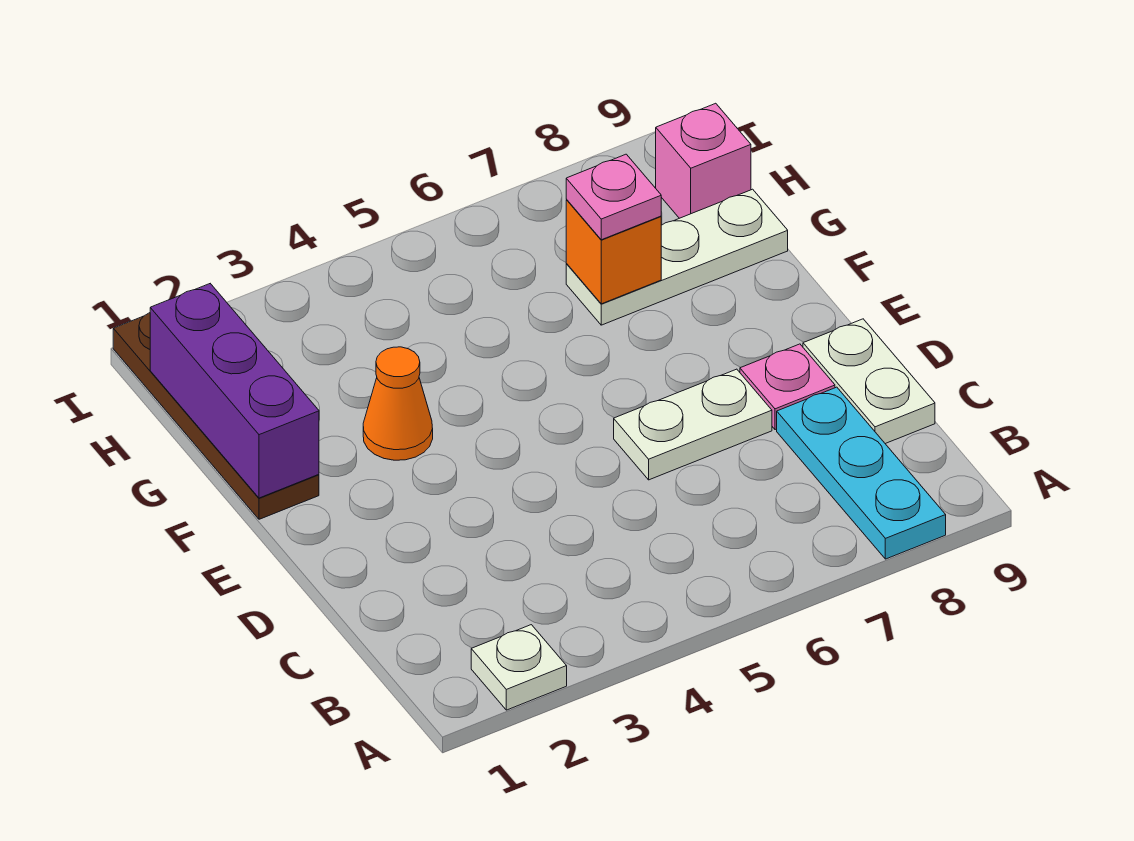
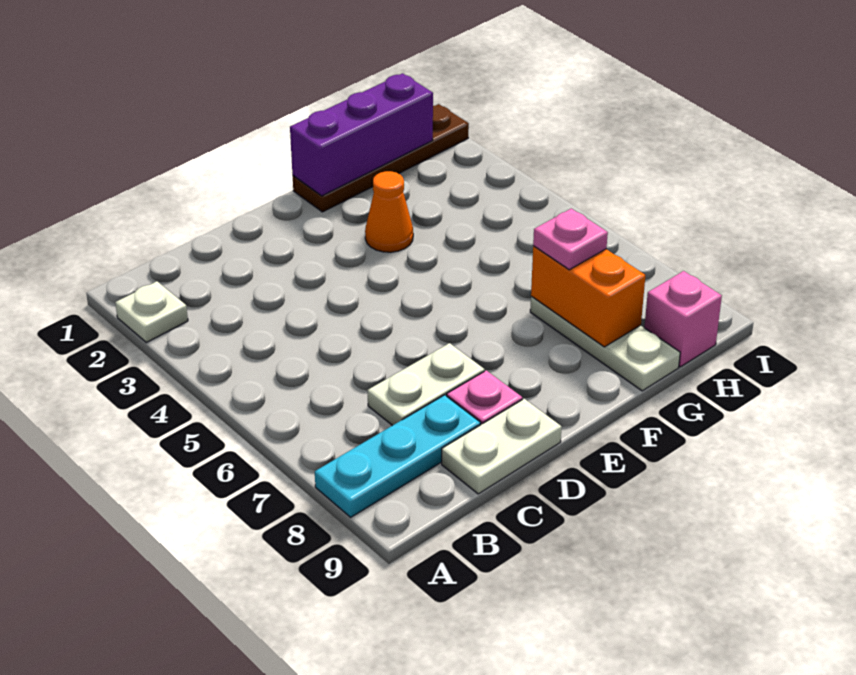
white 1x2 plate [614,369,772,480] -> white 1x2 plate turned to [368,343,485,426]
orange 1x1 brick [566,200,661,304] -> orange 1x2 brick [531,246,645,347]

